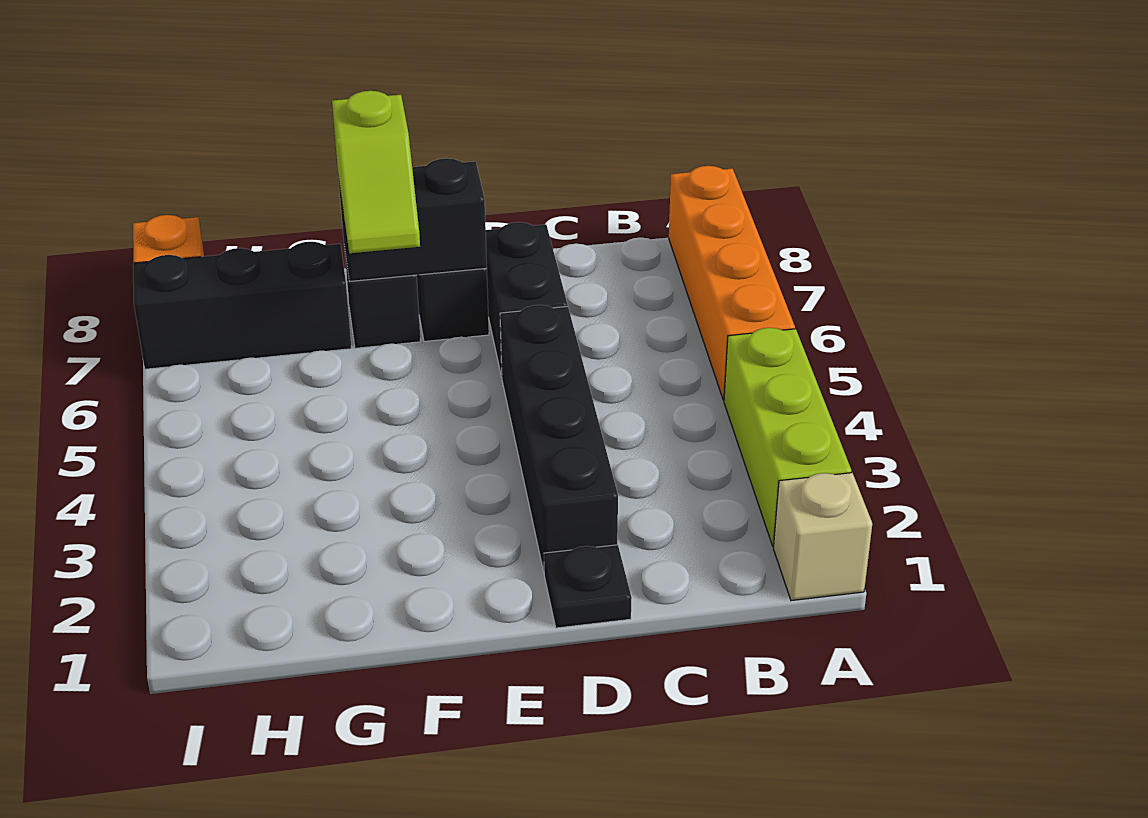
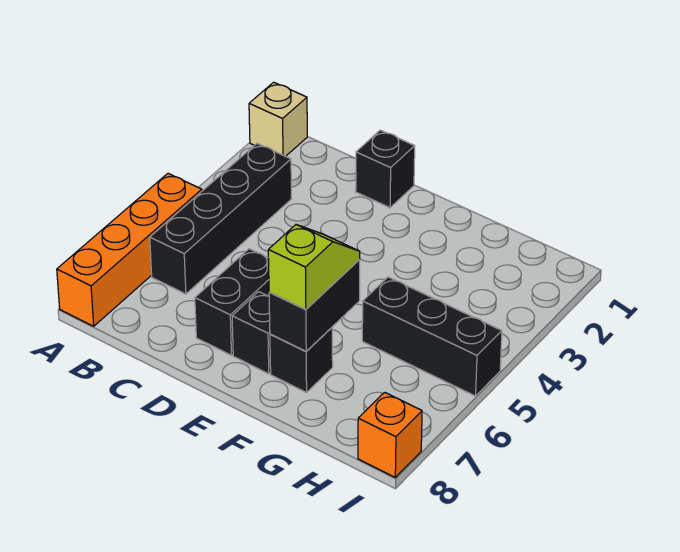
lime 1x3 brick [724,328,851,546] -> none
black 1x1 plate [544,545,632,628] -> black 1x1 brick [356,130,415,208]
black 1x4 brick [500,305,618,571] -> black 1x4 brick moved to [150,144,291,294]
black 1x2 brick [338,158,487,282] -> black 1x2 brick turned to [269,260,360,351]
black 1x3 brick [133,242,351,369] -> black 1x3 brick moved to [362,277,502,396]

